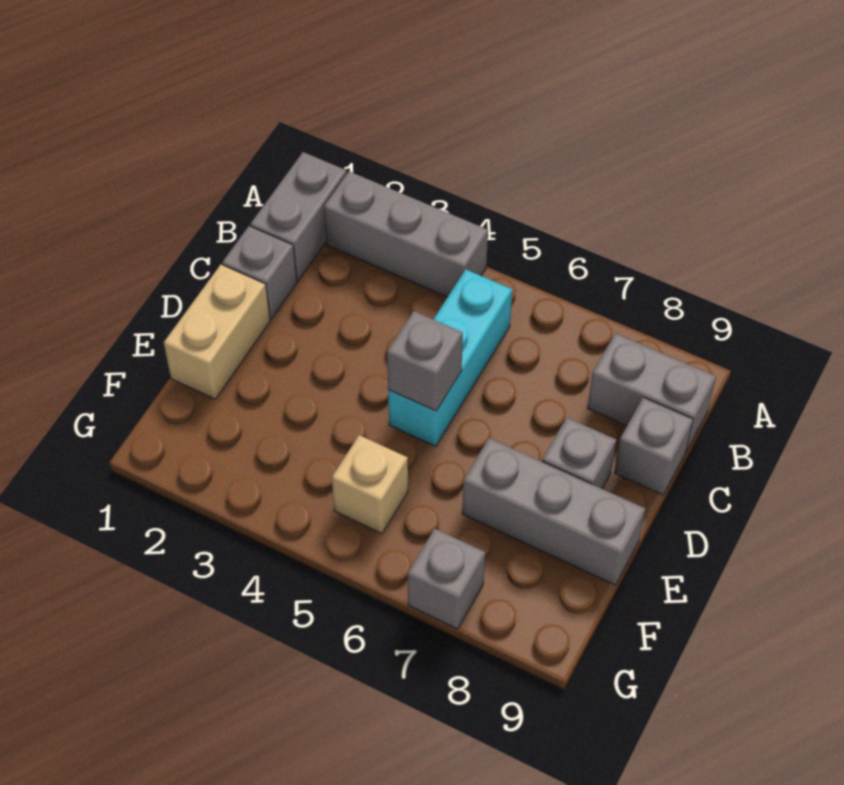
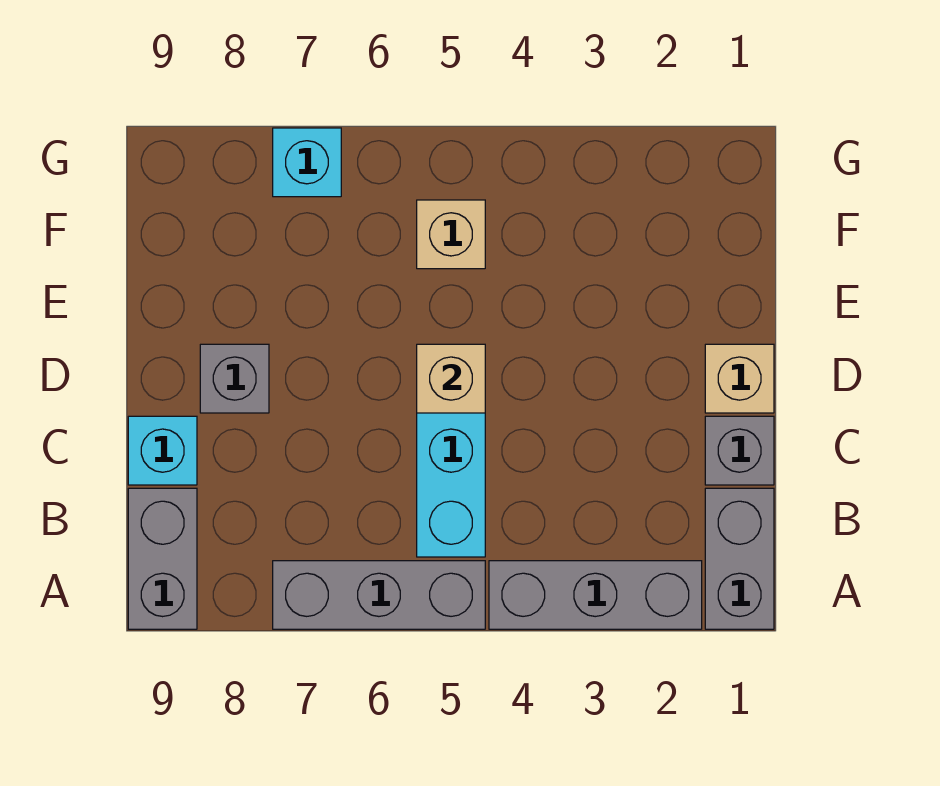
grey 1x2 brick [587,333,716,451] -> grey 1x2 brick turned to [128,488,197,629]
grey 1x1 brick [614,397,693,495] -> cyan 1x1 brick [128,416,197,485]
tan 1x2 brick [164,265,270,399] -> tan 1x1 brick [705,344,774,413]
grey 1x1 brick [387,311,463,411] -> tan 1x1 brick [417,344,485,413]
grey 1x3 brick [462,438,645,585] -> grey 1x3 brick moved to [273,561,485,629]
grey 1x1 brick [408,529,485,629] -> cyan 1x1 brick [273,128,341,197]

